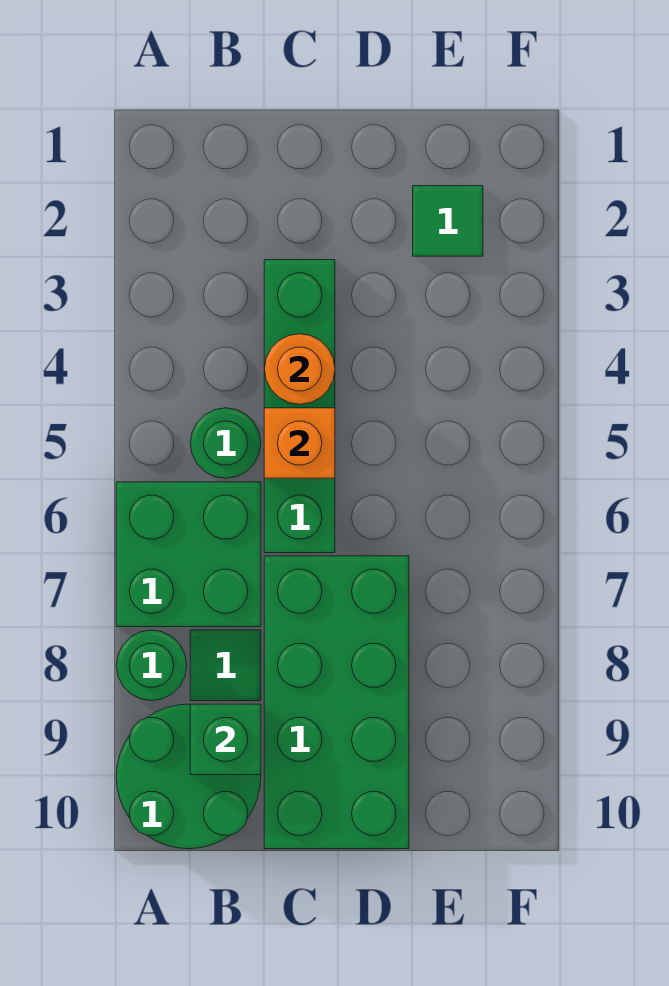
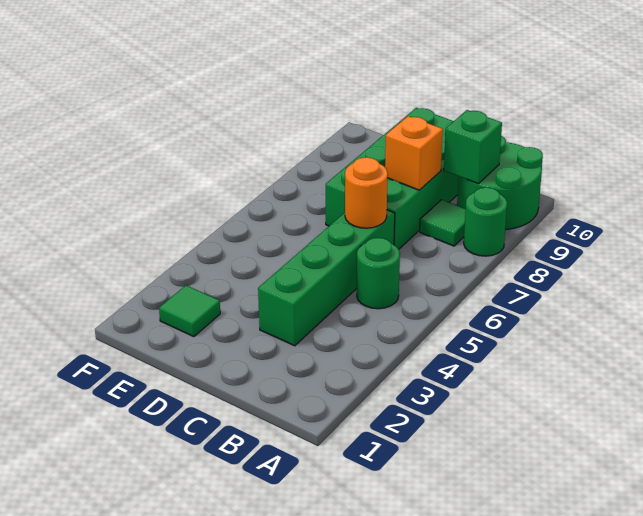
green 2x2 brick [116,482,261,627] -> none
orange 1x1 round brick [264,334,335,404] -> orange 1x1 round brick moved to [345,157,388,228]
orange 1x1 brick [264,408,335,478] -> orange 1x1 brick moved to [385,116,443,190]

